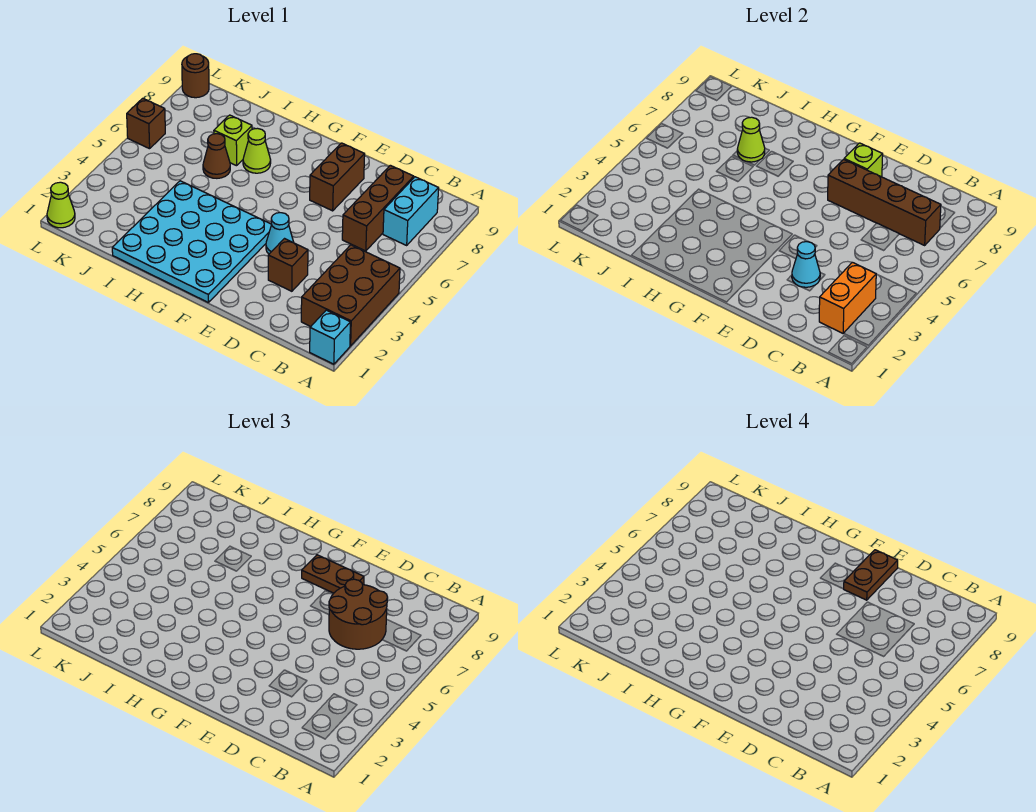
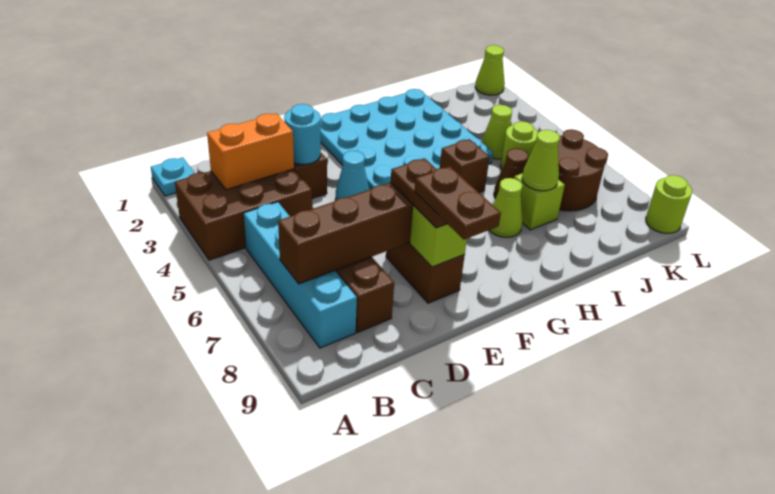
cyan 1x1 brick [310,310,350,364] -> cyan 1x1 plate [151,157,194,196]
brown 2x3 brick [301,245,400,346] -> brown 2x3 brick turned to [175,169,312,260]
orange 1x2 brick [819,262,876,333] -> orange 1x2 brick turned to [207,113,294,190]
cyan 1x2 brick [383,177,439,245] -> cyan 1x4 brick [243,202,357,348]
brown 2x2 round brick [329,579,388,649] -> brown 2x2 round brick moved to [558,129,608,211]
cyan 1x1 cone [792,242,820,287] -> cyan 1x1 round brick [284,104,321,164]
brown 1x2 plate [302,555,364,593] -> brown 1x2 plate turned to [391,158,447,228]
none -> lime 1x1 cone [481,105,512,159]
none -> lime 1x1 round brick [500,121,538,169]
brown 1x1 brick [127,98,165,149] -> brown 1x1 brick moved to [440,139,490,193]
brown 1x1 round brick [182,54,209,98] -> lime 1x1 round brick [646,175,692,233]

